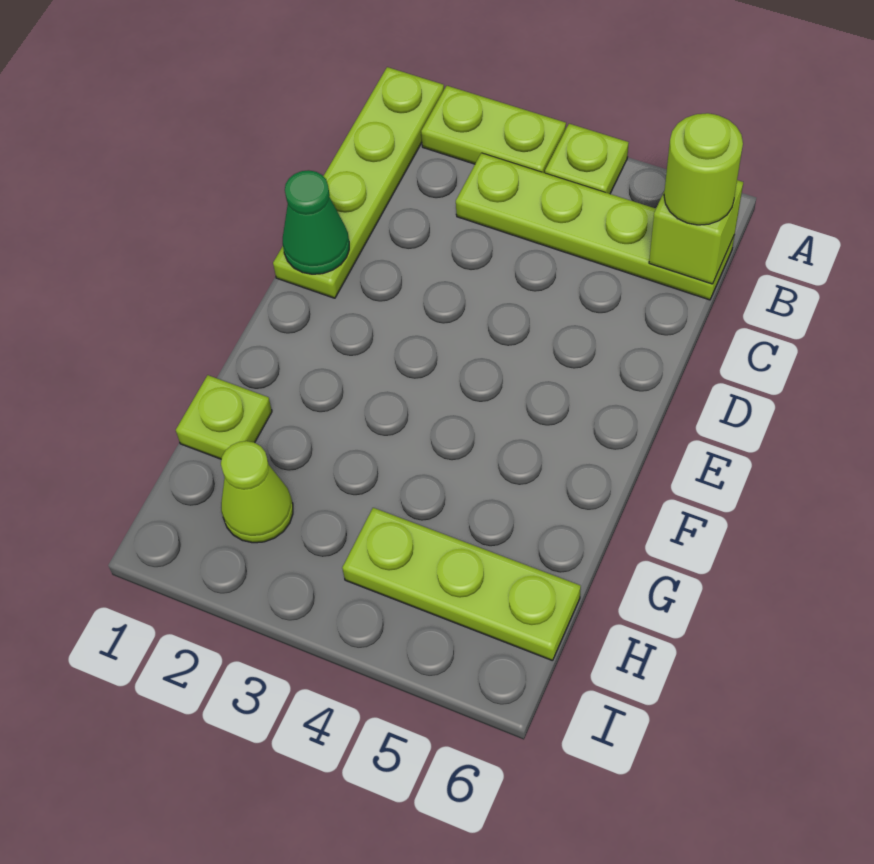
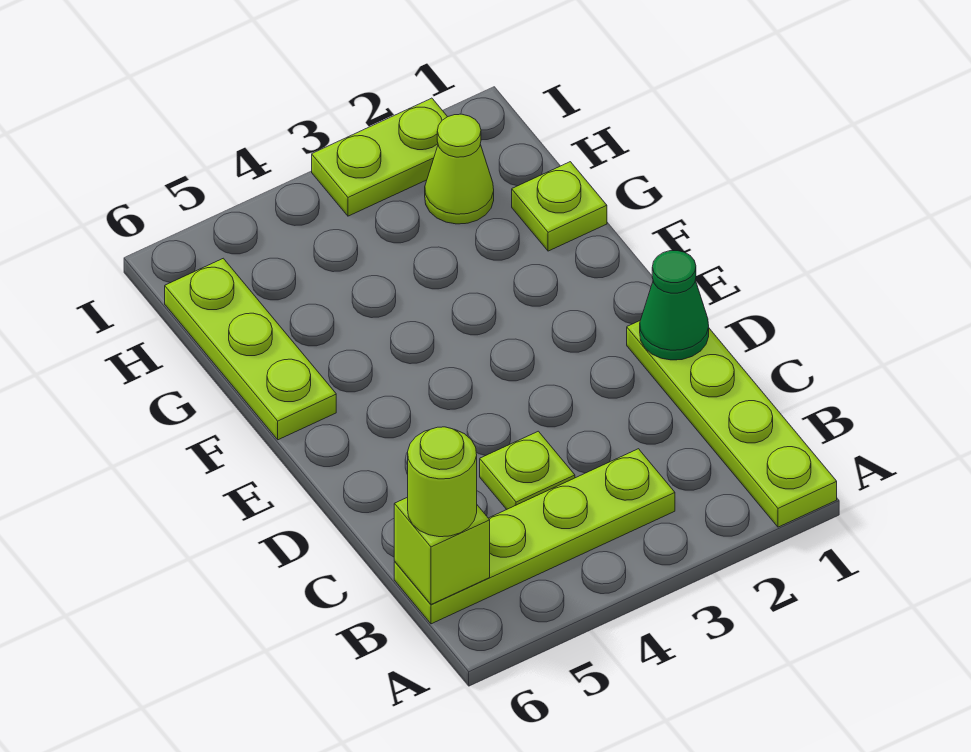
lime 1x2 plate [421,86,566,173] -> lime 1x2 plate moved to [312,98,447,216]
lime 1x1 plate [545,124,629,194] -> lime 1x1 plate moved to [480,431,575,509]
lime 1x3 plate [342,508,581,661] -> lime 1x3 plate turned to [165,258,336,440]

